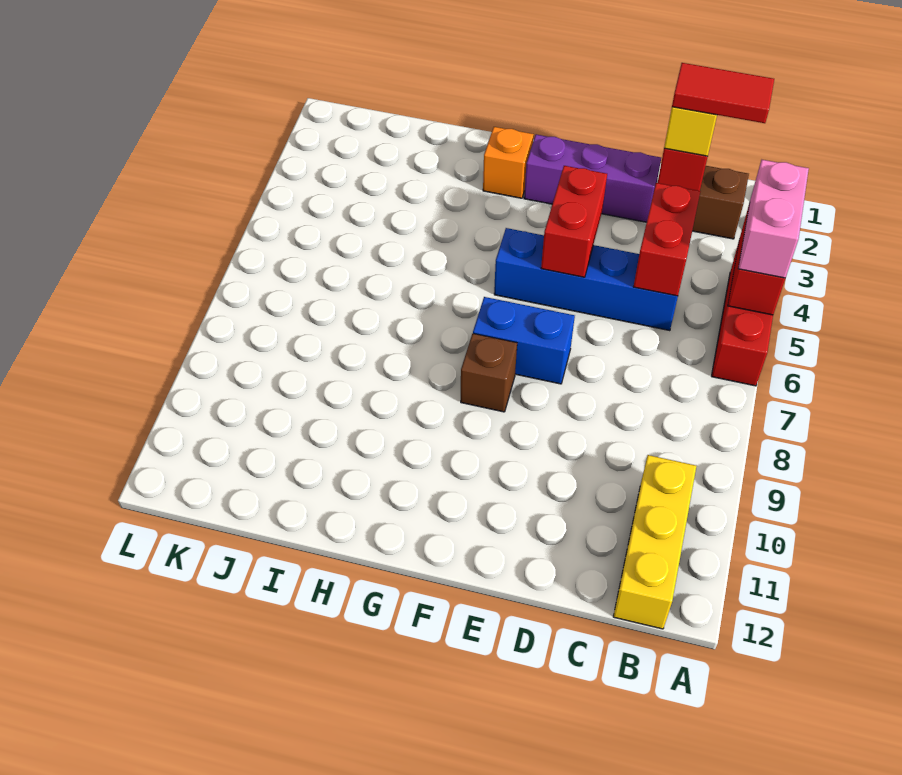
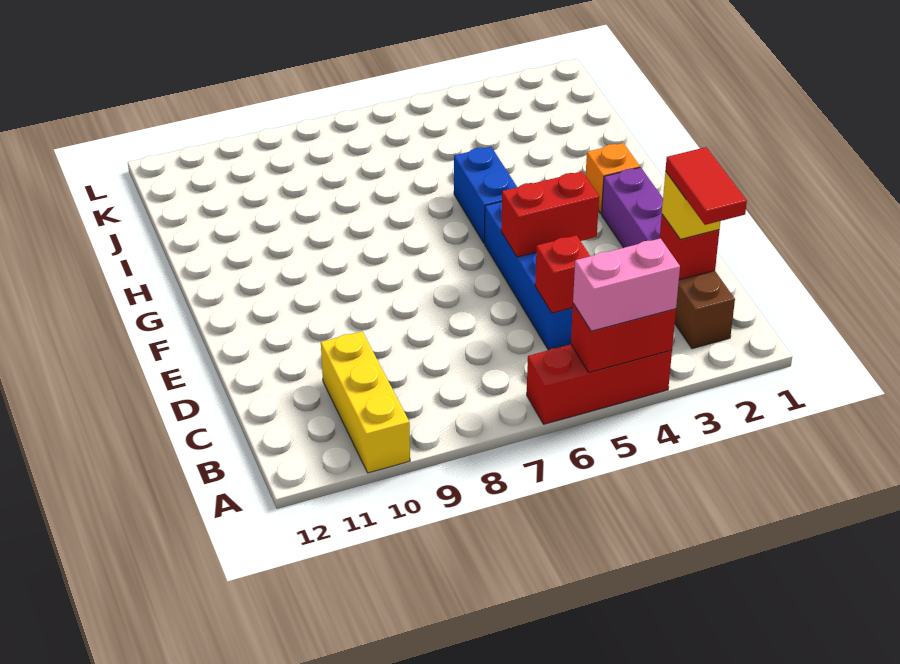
yellow 1x3 brick [613,455,696,629] -> yellow 1x3 brick turned to [321,331,410,473]
red 1x2 brick [633,183,700,296] -> red 1x1 brick [535,235,590,313]
blue 1x2 brick [473,297,575,384] -> blue 1x2 brick moved to [454,147,517,243]
brown 1x1 brick [461,334,517,412] -> none

